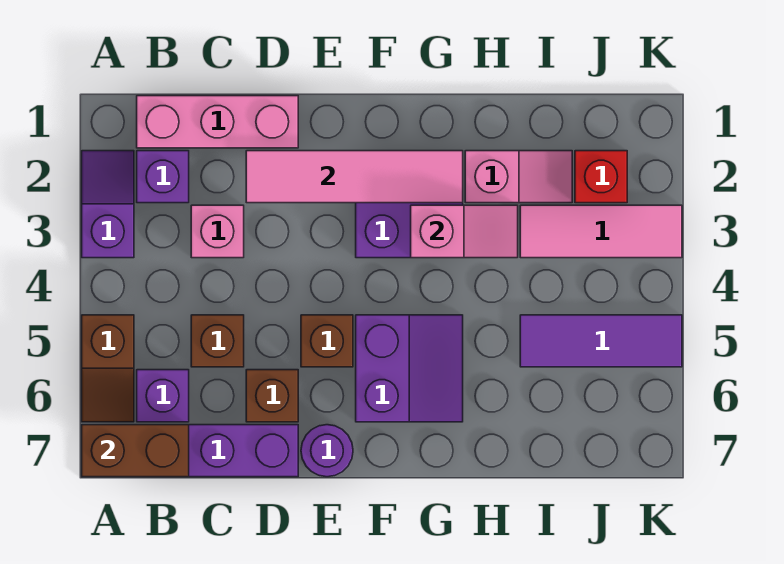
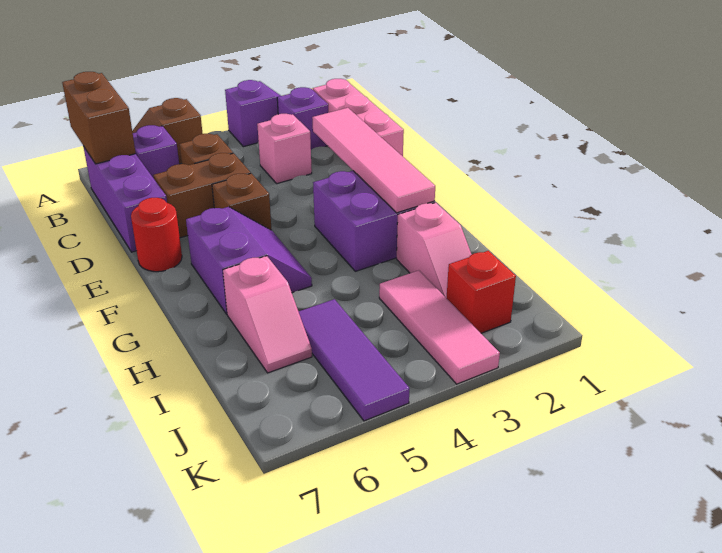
brown 1x1 brick [246,370,298,422] -> brown 1x2 brick [153,153,251,238]
purple 1x1 round brick [301,425,353,477] -> red 1x1 round brick [131,198,182,272]
purple 2x2 slope [356,315,463,422] -> purple 2x2 slope turned to [186,207,312,314]
pink 1x2 slope [411,205,518,258] -> pink 1x2 slope moved to [223,256,312,373]

